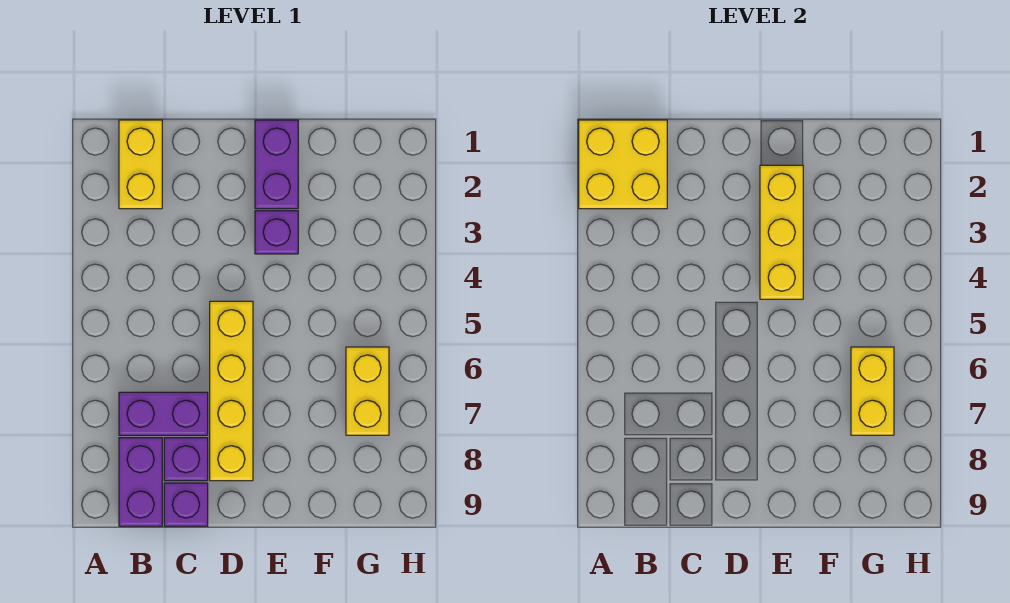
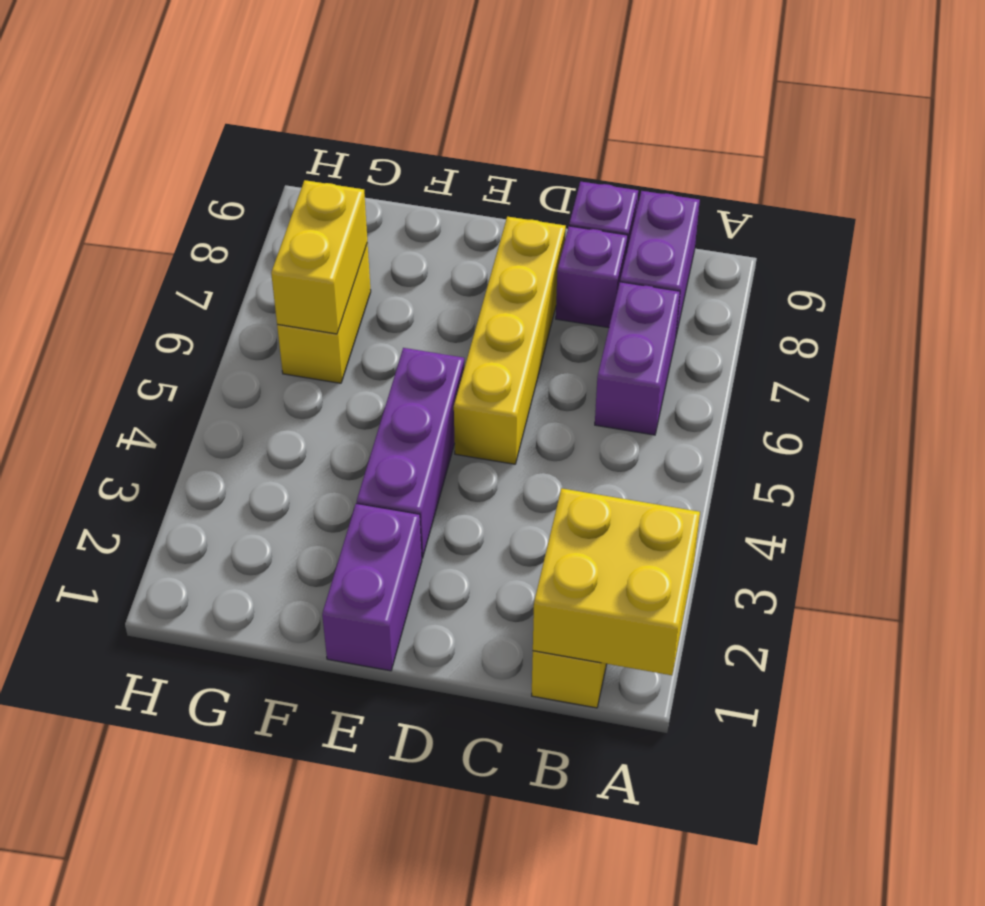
purple 1x2 brick [119,392,208,435] -> purple 1x2 brick turned to [595,282,680,435]
yellow 1x3 brick [760,165,803,299] -> none
purple 1x1 brick [255,211,298,254] -> purple 1x3 brick [357,348,464,558]

